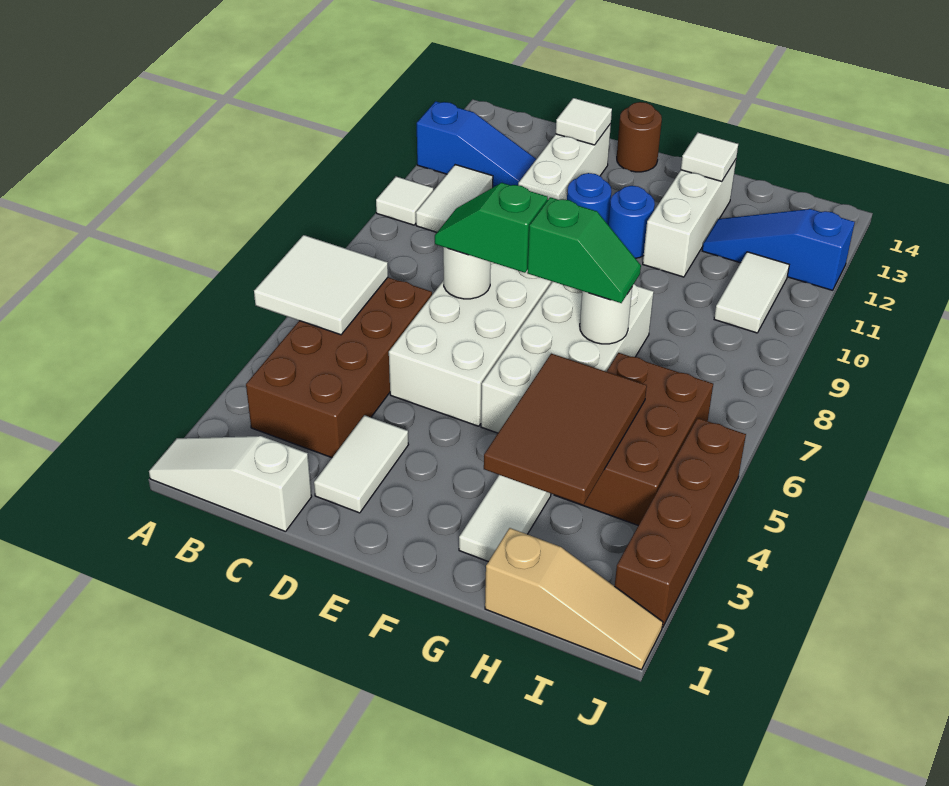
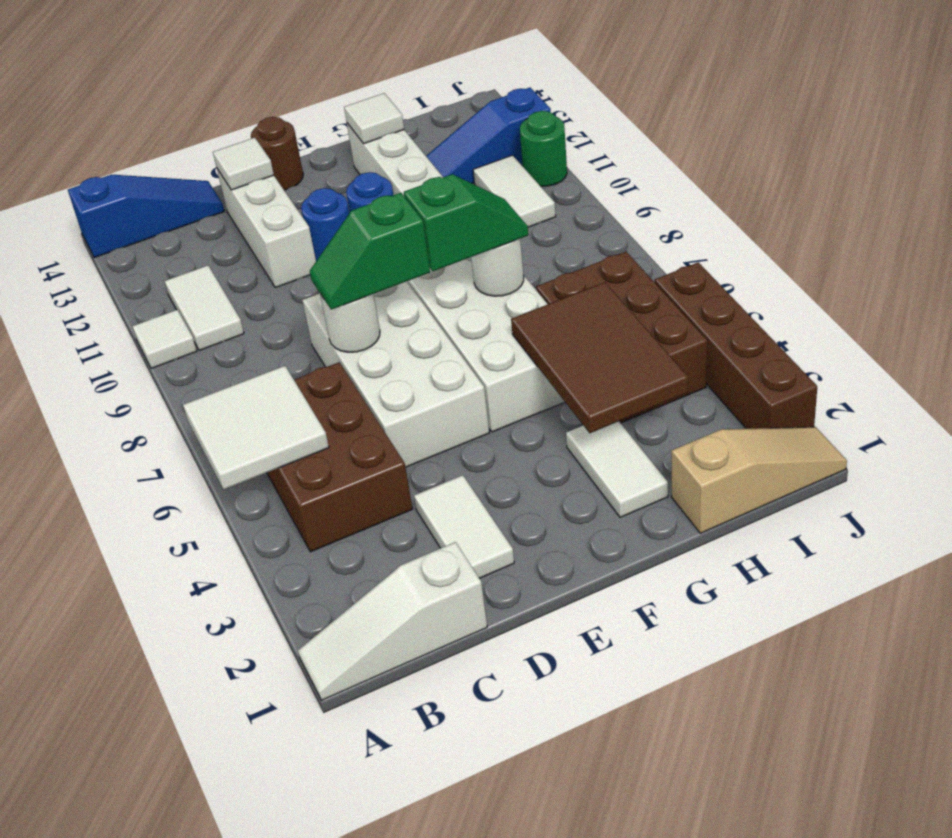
blue 1x3 slope [417,101,536,187] -> blue 1x3 slope moved to [68,175,224,258]
brown 2x4 brick [246,277,432,458] -> brown 2x3 brick [267,362,413,552]
none -> green 1x1 round brick [520,111,567,186]

